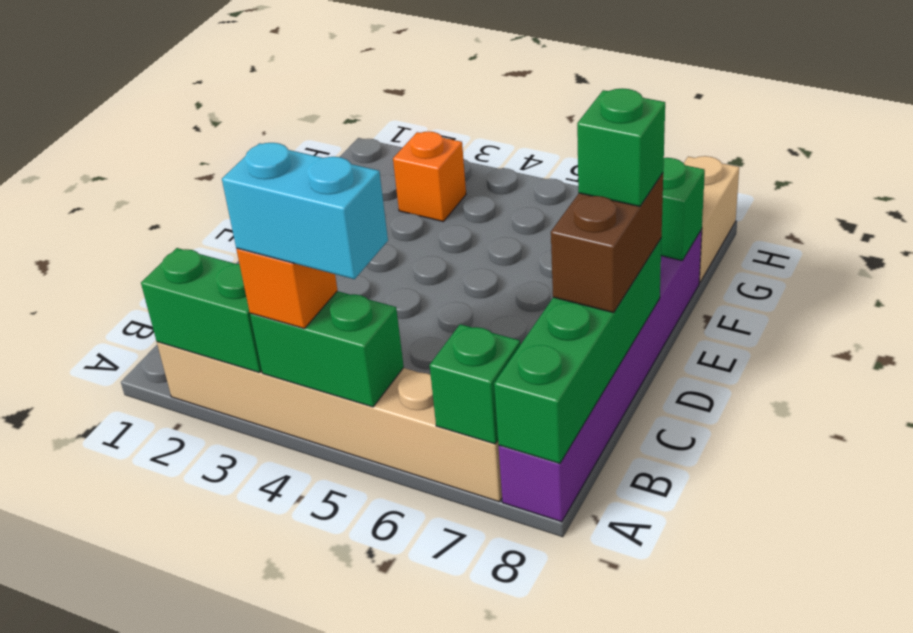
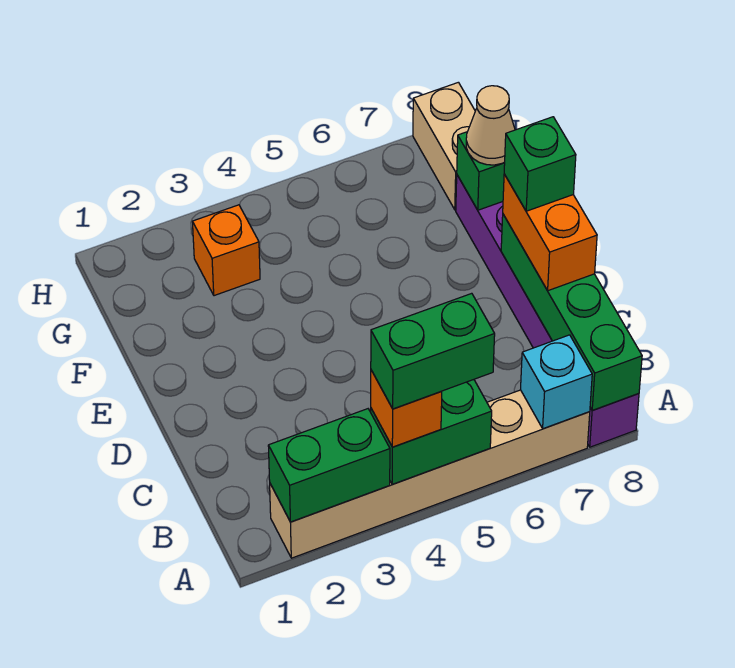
cyan 1x2 brick [222,143,388,279] -> green 1x2 brick [371,293,495,409]
green 1x1 brick [430,324,520,444] -> cyan 1x1 brick [521,335,592,429]
brown 1x2 brick [551,173,663,313] -> orange 1x2 brick [503,174,597,291]
none -> tan 1x1 cone [466,86,515,165]

